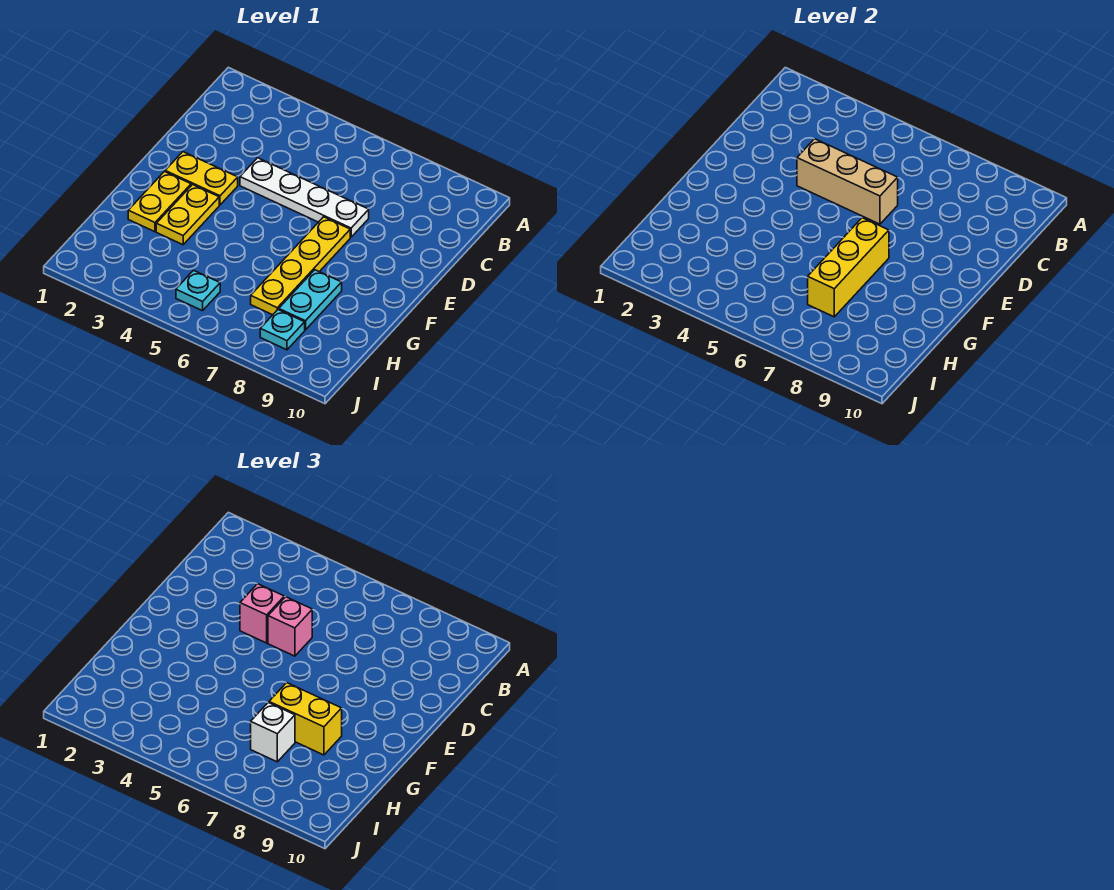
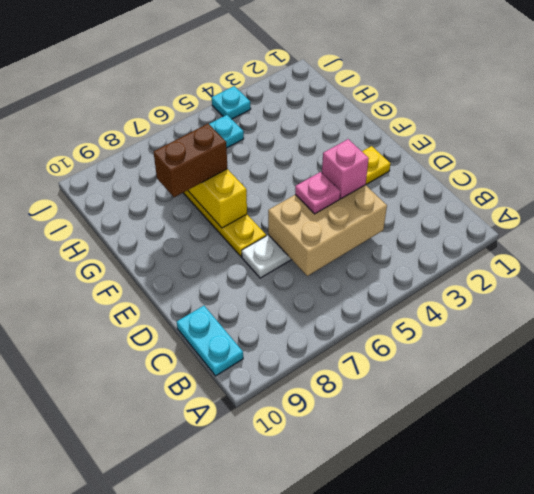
tan 1x3 brick [797,139,898,224] -> tan 2x3 brick [268,185,387,276]
pink 1x1 brick [268,597,312,656] -> pink 1x1 plate [295,172,341,214]
yellow 1x2 plate [128,172,191,232] -> none
yellow 1x2 plate [156,185,219,245] -> none
yellow 1x2 brick [269,683,342,755] -> brown 1x2 brick [154,124,227,197]
cyan 1x2 plate [279,270,342,330] -> cyan 1x2 plate moved to [177,306,243,376]
white 1x1 brick [251,703,295,762] -> none
cyan 1x1 plate [260,310,305,350] -> cyan 1x1 plate moved to [212,86,251,119]

